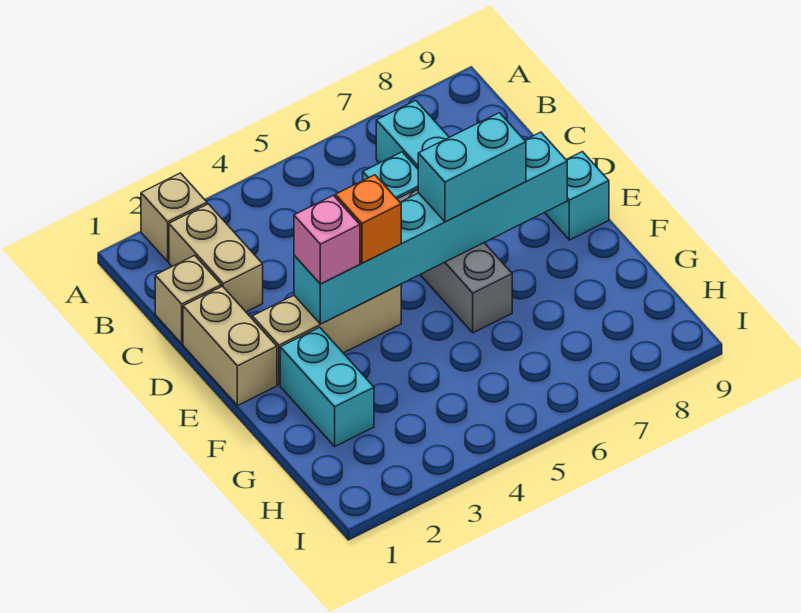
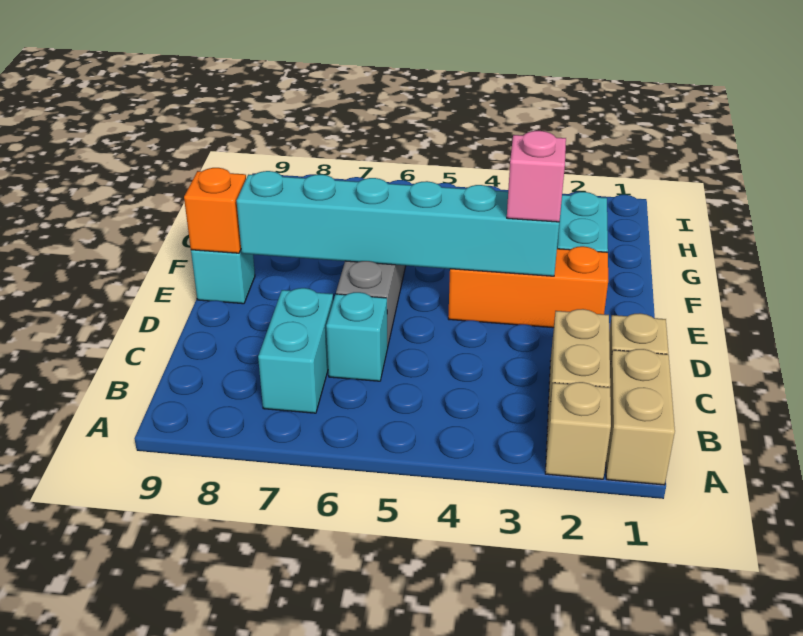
tan 1x2 brick [183,286,277,406] -> tan 1x2 brick moved to [606,349,675,485]
tan 1x3 brick [252,284,401,385] -> orange 1x3 brick [448,246,608,328]
orange 1x1 brick [335,175,401,263] -> orange 1x1 brick moved to [184,168,246,253]
cyan 1x2 brick [418,113,526,222] -> none

